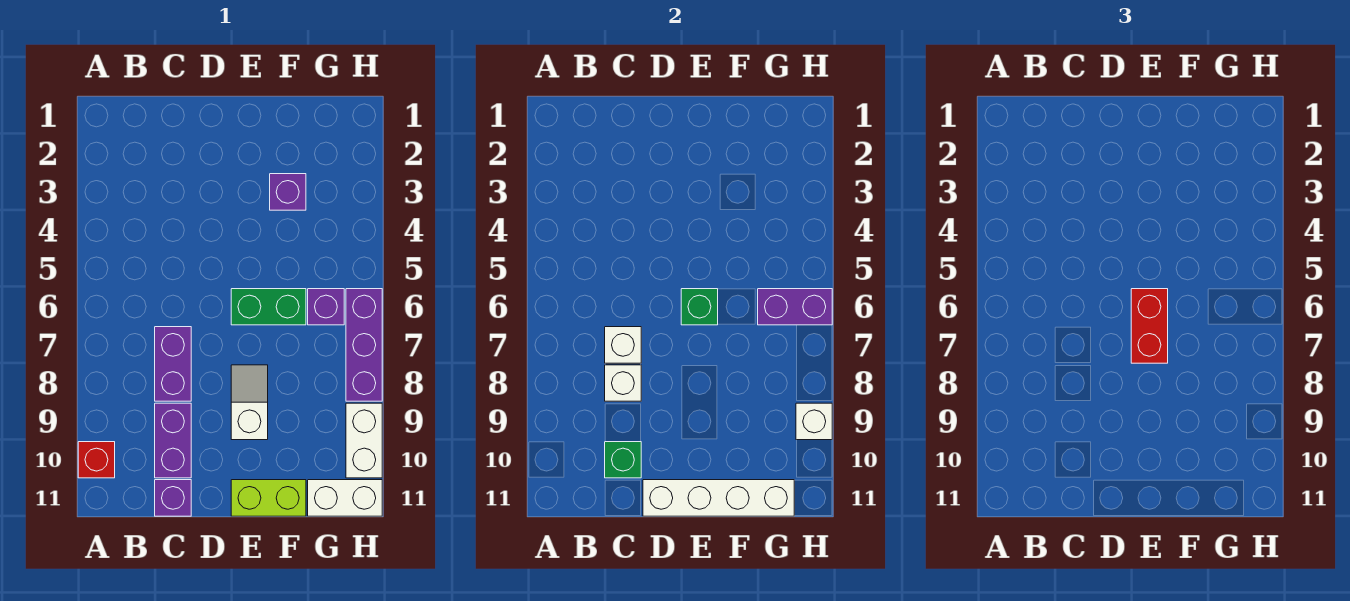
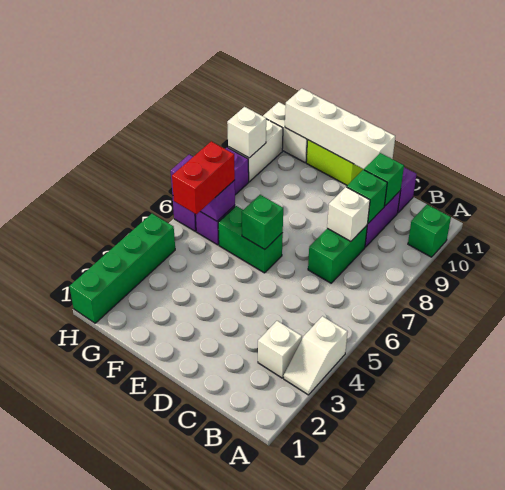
red 1x1 brick [78,442,115,478] -> green 1x1 brick [408,205,451,257]
purple 1x2 brick [155,327,191,401] -> green 1x2 brick [308,226,367,283]
white 1x1 brick [605,327,641,363] -> white 1x1 brick moved to [258,321,302,378]
none -> green 1x1 brick [347,170,387,223]
red 1x2 brick [1131,289,1168,363] -> red 1x2 brick moved to [172,141,235,214]
white 1x2 slope [231,365,268,440] -> white 1x2 slope moved to [284,316,348,395]
purple 1x1 brick [270,174,306,210] -> none
none -> green 1x4 brick [69,214,175,323]

